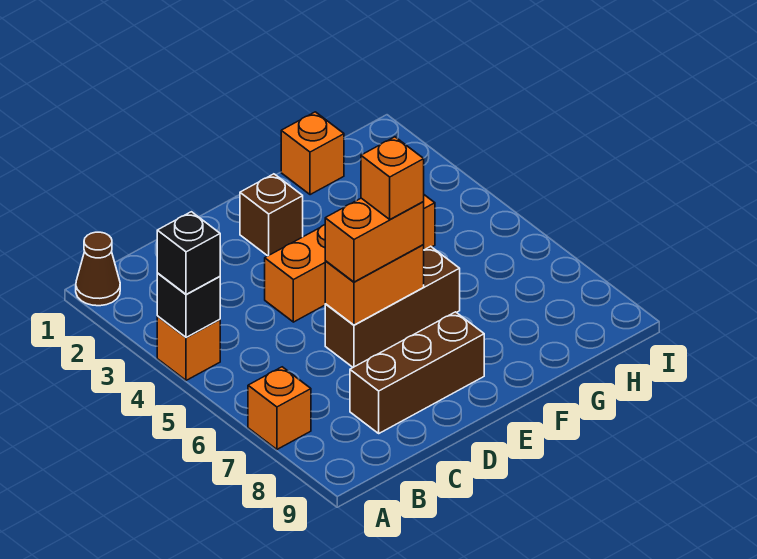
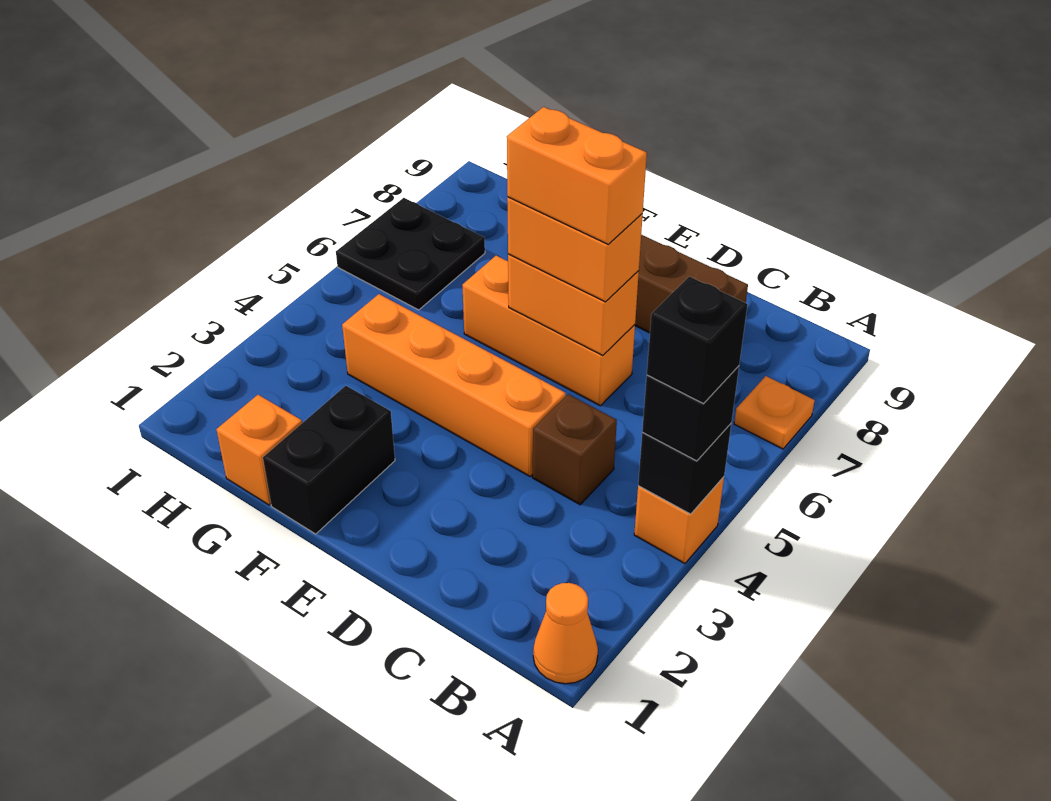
brown 1x1 cone [76,232,120,306] -> orange 1x1 cone [533,583,598,684]
none -> black 1x1 brick [647,276,748,404]
orange 1x1 brick [248,367,311,449] -> orange 1x1 plate [734,376,815,449]
brown 1x3 brick [325,246,460,367] -> orange 1x3 brick [462,256,635,406]
brown 1x1 brick [240,174,303,256] -> brown 1x1 brick moved to [533,394,617,505]
orange 1x1 brick [361,137,424,220] -> orange 1x2 brick [507,107,647,244]
none -> black 1x2 brick [263,386,395,534]
none -> black 2x2 plate [336,198,485,310]

